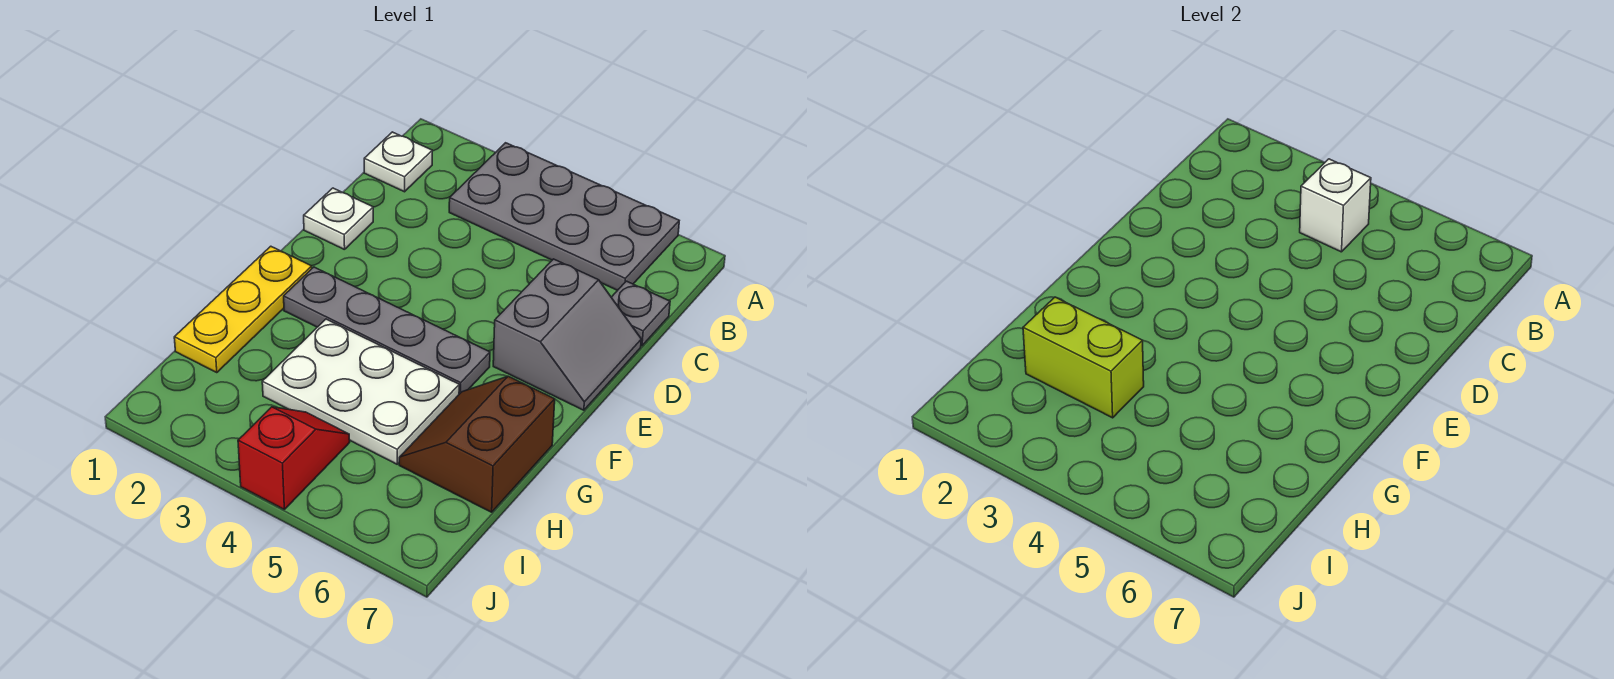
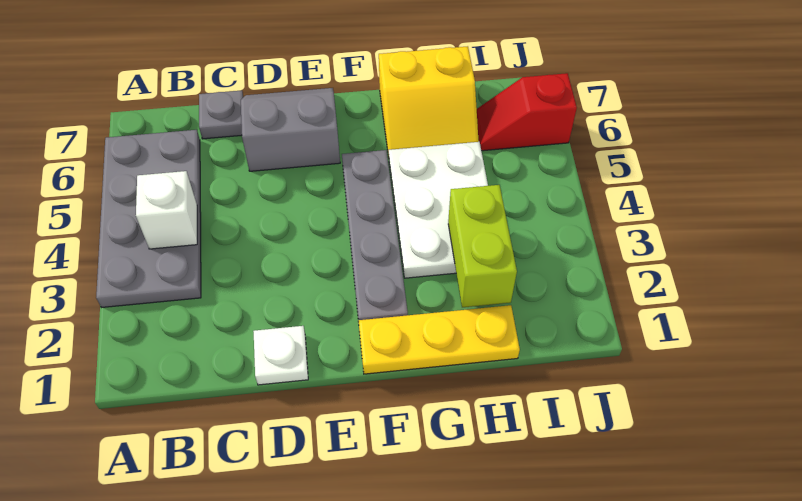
white 1x1 plate [364,132,432,192] -> none
brown 2x2 slope [399,376,555,512] -> yellow 2x2 slope [379,46,479,157]
red 1x2 slope [238,407,350,509] -> red 1x2 slope moved to [477,73,577,151]

